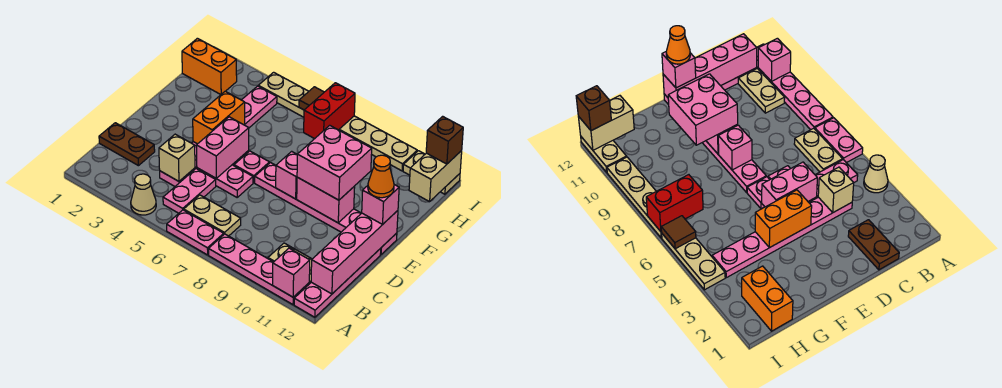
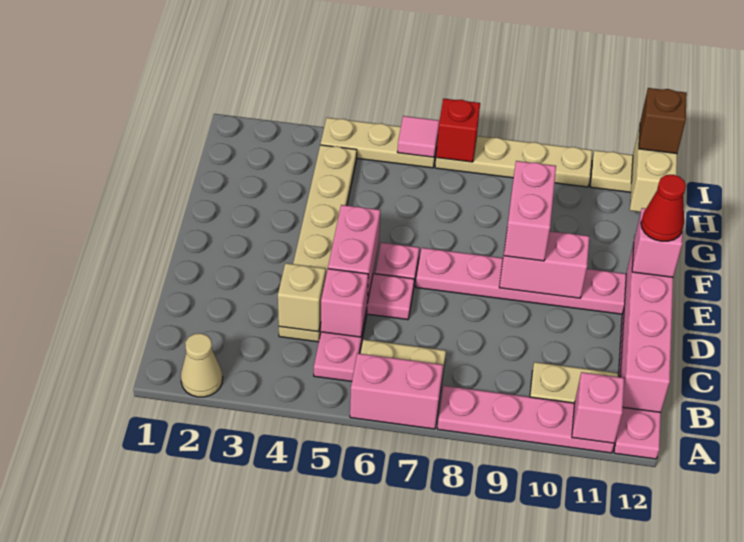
tan 1x1 cone [131,174,156,215] -> tan 1x1 cone moved to [181,333,223,397]
pink 1x2 plate [167,210,224,255] -> pink 1x2 brick [350,353,443,429]
brown 1x2 plate [99,123,155,166] -> none
pink 1x6 plate [160,86,277,186] -> tan 1x6 plate [279,145,357,342]
orange 1x2 brick [193,91,245,144] -> none
pink 1x1 brick [276,151,297,199] -> pink 1x1 brick moved to [321,269,368,337]
pink 2x2 brick [297,125,372,200] -> pink 1x2 brick [504,161,556,261]
orange 1x1 cone [368,155,394,198] -> red 1x1 cone [641,175,686,241]
orange 1x2 brick [182,38,237,95] -> none
red 1x2 brick [304,83,355,139] -> red 1x1 brick [436,99,480,162]
brown 1x1 tile [299,87,324,110] -> pink 1x1 tile [398,116,439,157]

